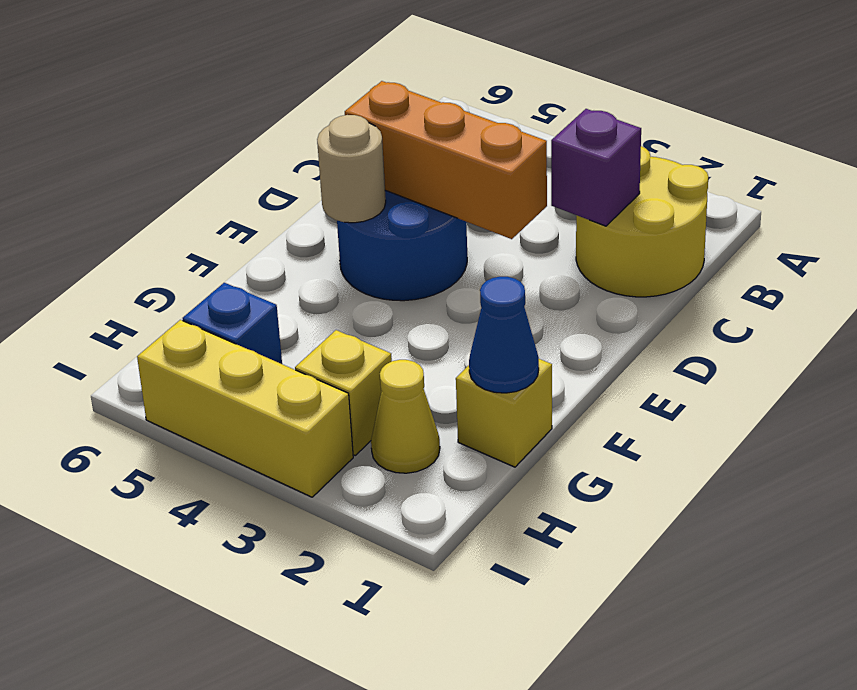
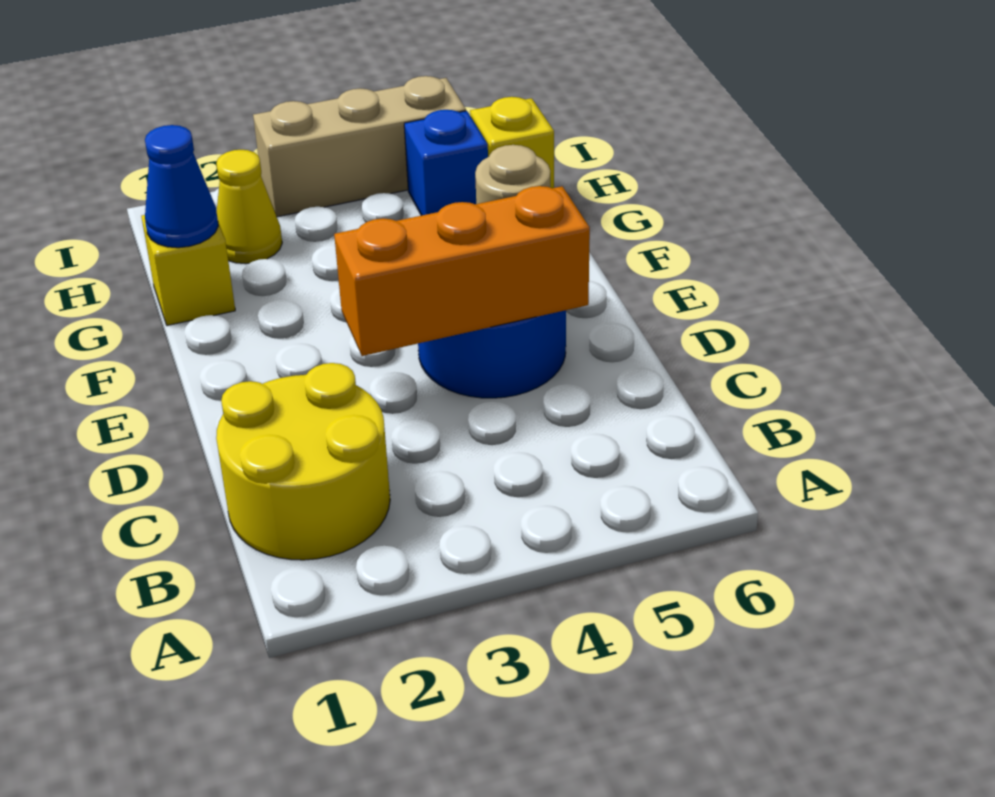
purple 1x1 brick [551,109,641,226] -> none
yellow 1x1 brick [295,330,392,455] -> yellow 1x1 brick moved to [470,97,554,188]
yellow 1x3 brick [137,320,353,497] -> tan 1x3 brick [253,76,466,217]

